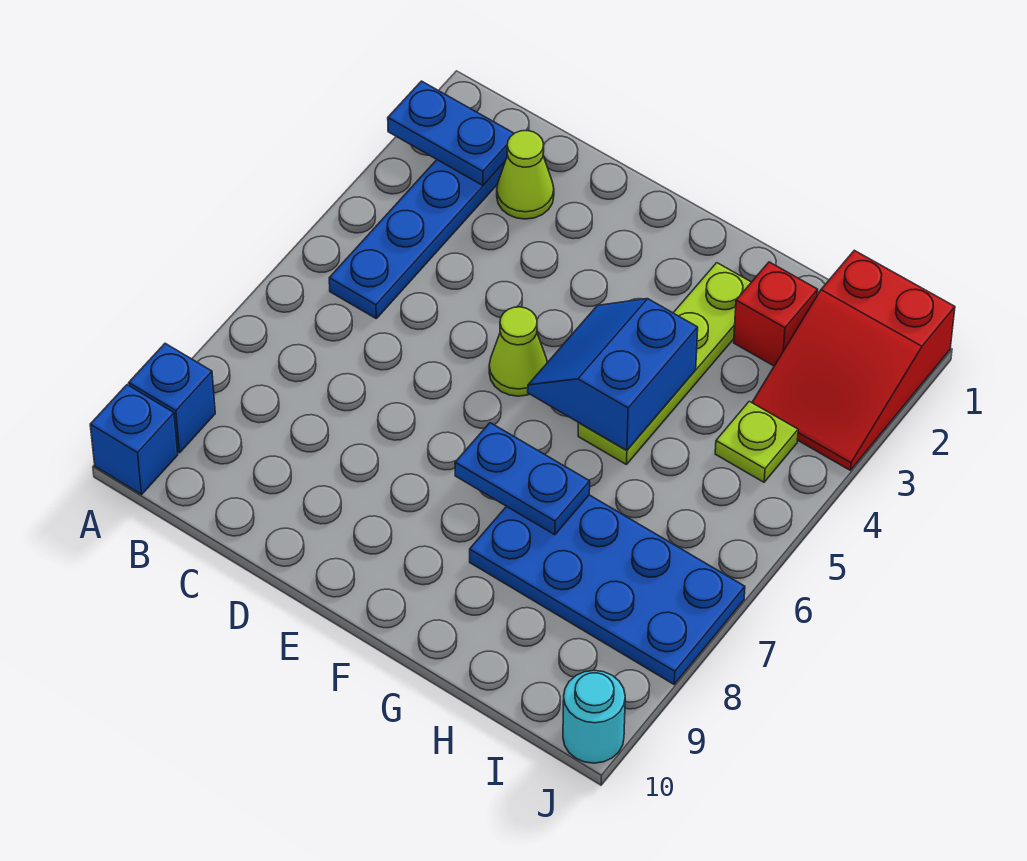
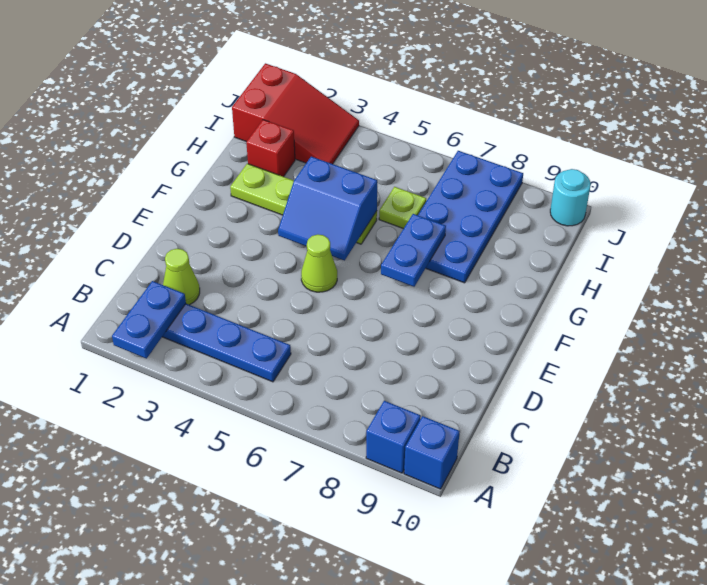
lime 1x1 plate [715,401,798,482] -> lime 1x1 plate moved to [379,187,426,229]

